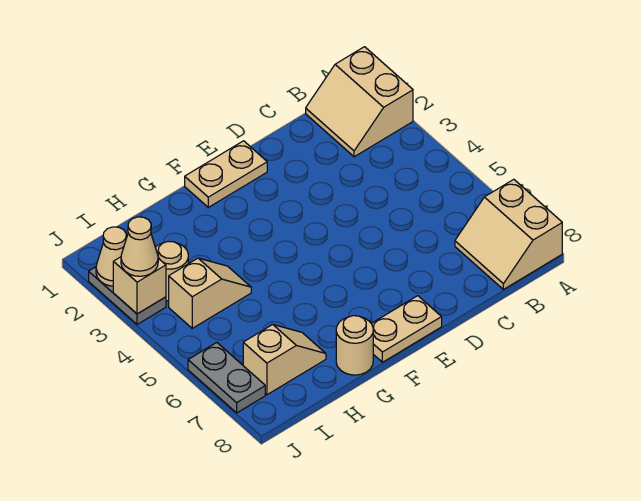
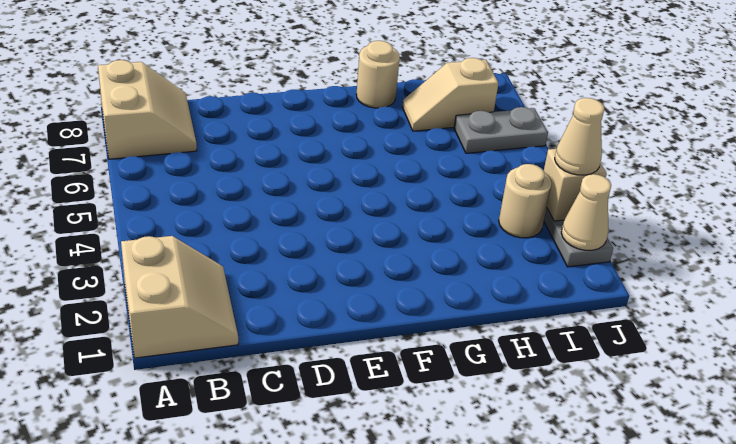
tan 1x2 plate [185,141,267,207] -> none
tan 1x2 plate [371,296,442,362] -> none
tan 1x2 slope [169,258,251,328] -> none
grey 1x2 plate [188,343,265,413] -> grey 1x2 plate turned to [454,107,548,153]

